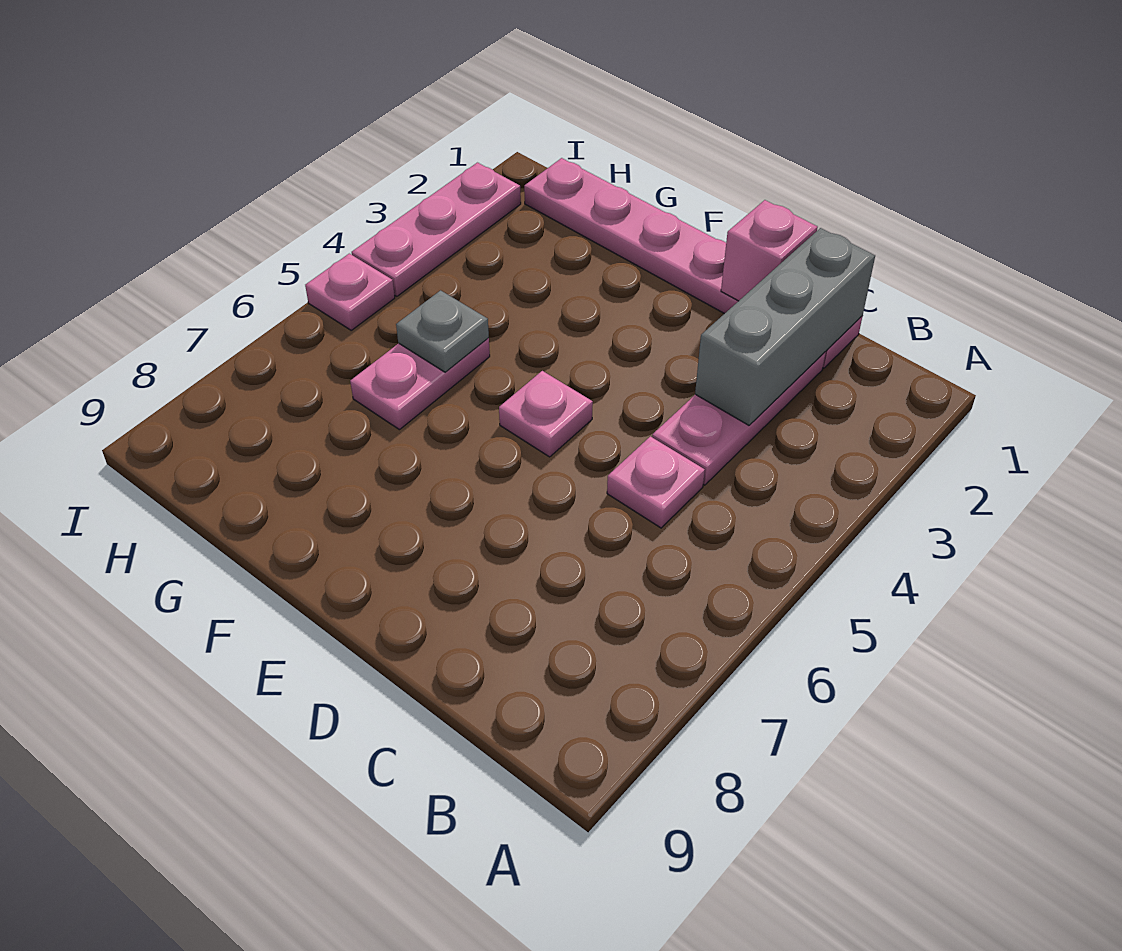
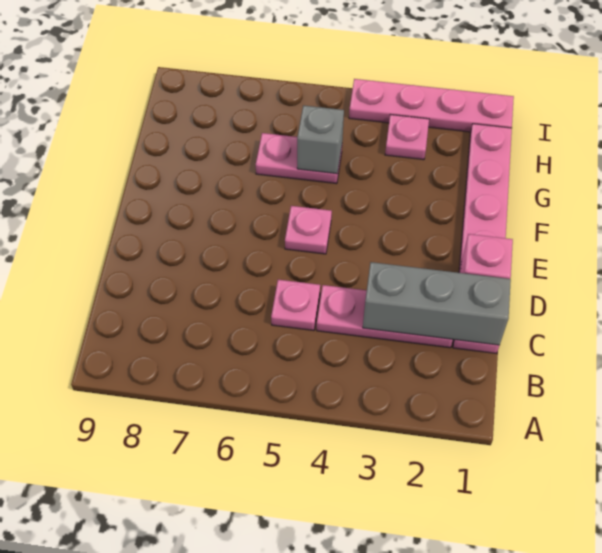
grey 1x1 plate [396,290,489,372] -> grey 1x1 brick [297,105,344,174]
pink 1x3 plate [352,163,521,296] -> pink 1x4 plate [349,79,514,132]
pink 1x1 plate [305,254,395,330] -> pink 1x1 plate moved to [385,115,429,160]

